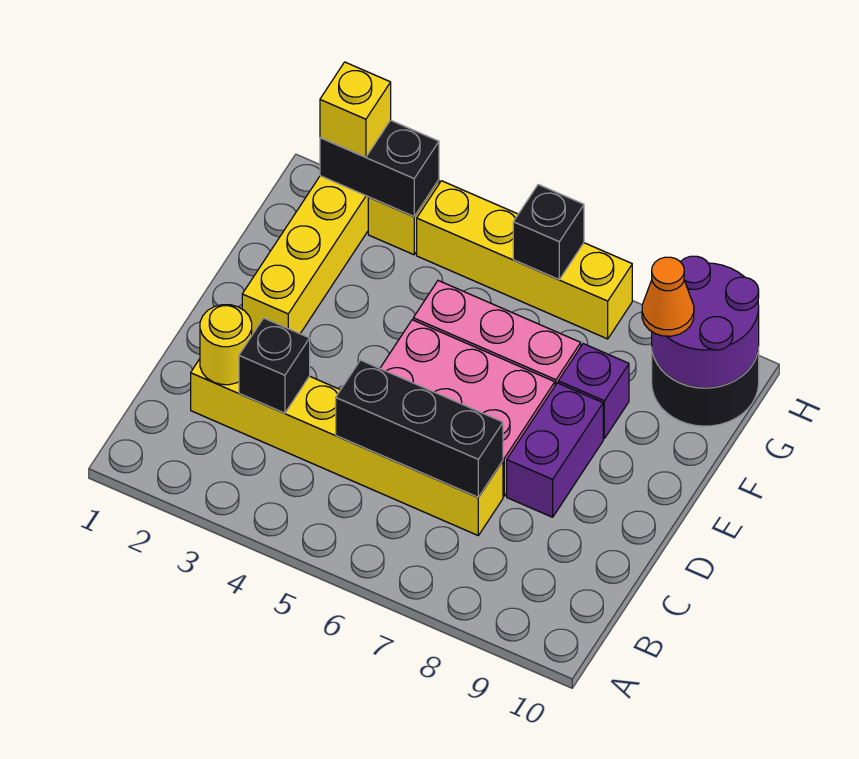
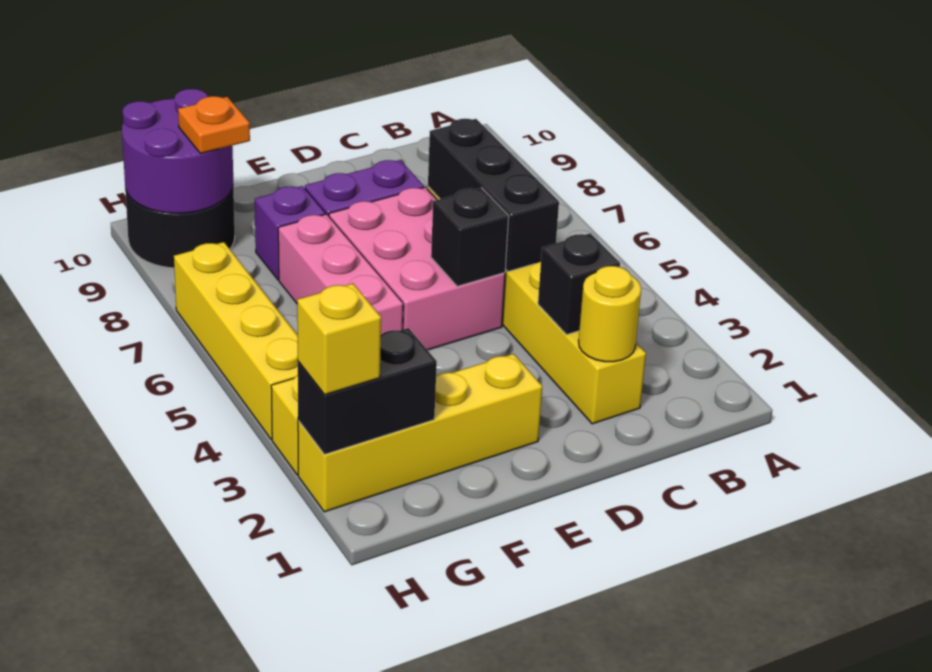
orange 1x1 cone [642,257,694,336] -> orange 1x1 plate [178,96,250,154]
black 1x2 brick [320,120,439,216] -> black 1x2 brick turned to [298,328,437,454]
black 1x1 brick [513,185,584,280] -> black 1x1 brick moved to [431,188,509,286]

